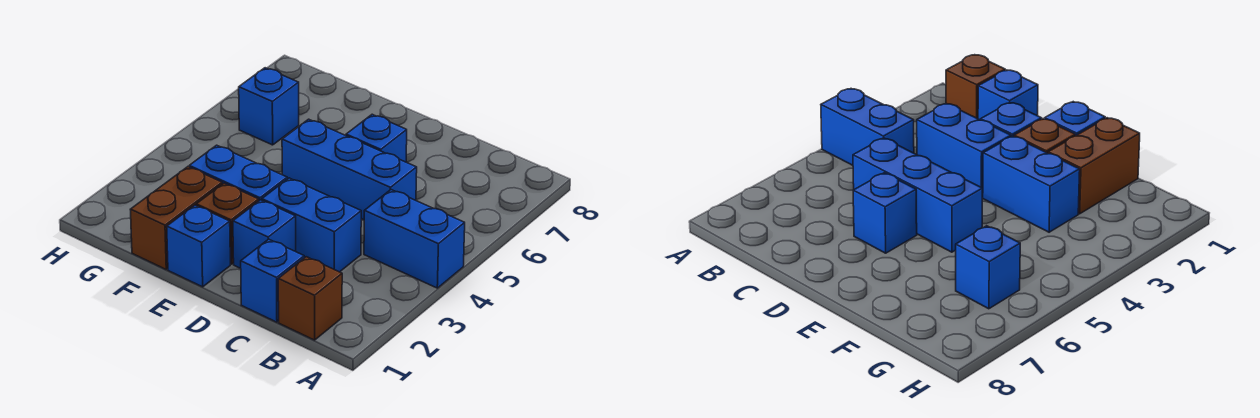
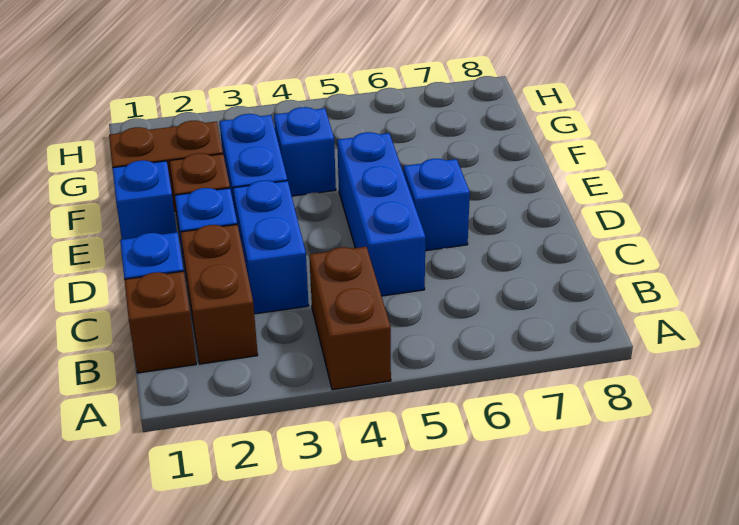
blue 1x2 brick [364,190,465,288] -> brown 1x2 brick [309,247,391,390]
none -> brown 1x2 brick [181,224,258,364]
blue 1x1 brick [239,68,299,145] -> blue 1x1 brick moved to [274,107,336,196]

